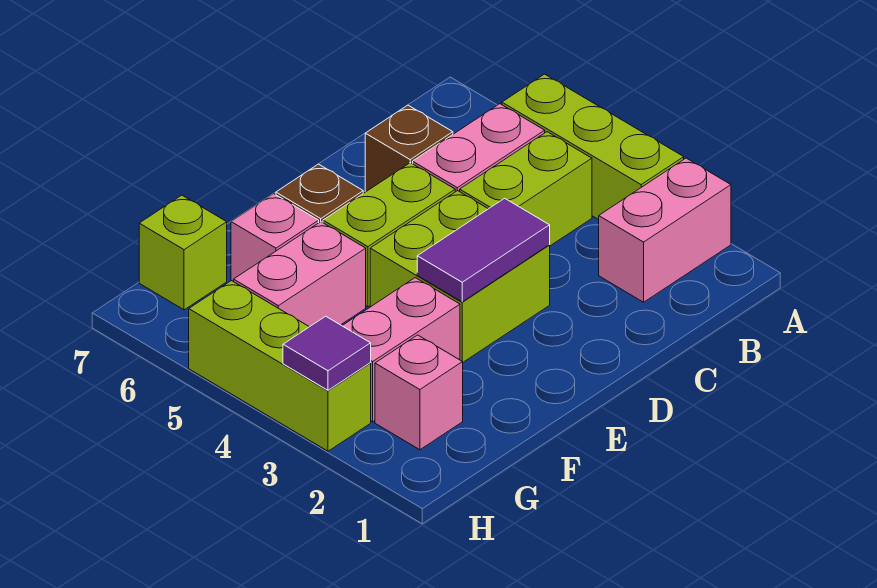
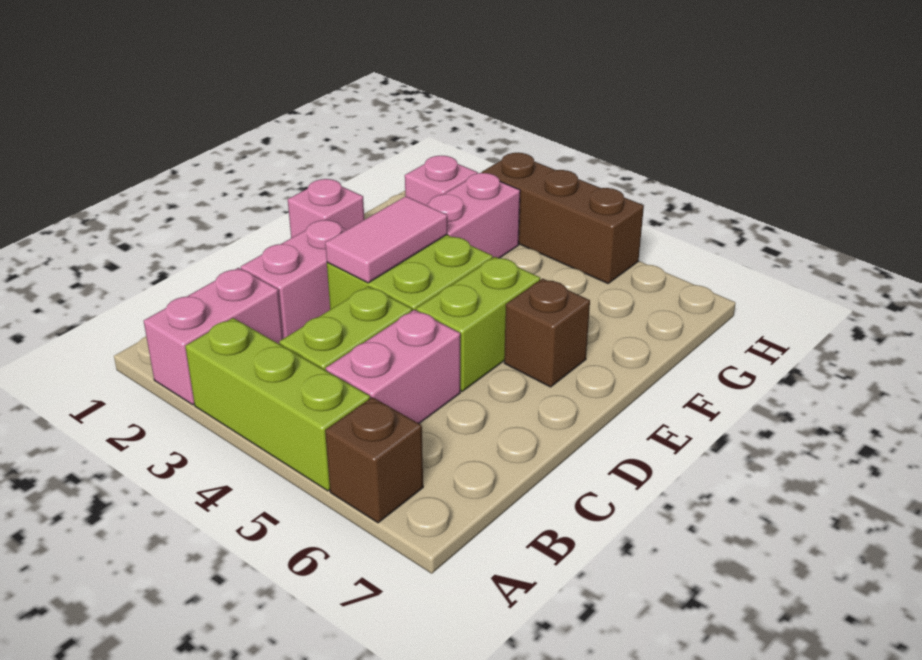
brown 1x1 brick [365,105,453,192] -> brown 1x1 brick moved to [325,397,423,523]
purple 1x2 tile [417,198,550,302] -> pink 1x2 tile [325,196,448,283]
pink 1x2 brick [234,222,366,327] -> pink 1x2 brick moved to [241,219,346,339]
pink 1x1 brick [231,194,319,282] -> pink 1x1 brick moved to [288,179,364,238]
lime 1x1 brick [139,195,227,310] -> none
lime 1x3 brick [189,281,371,451] -> brown 1x3 brick [481,153,644,283]
purple 1x1 tile [283,316,371,390] -> none

